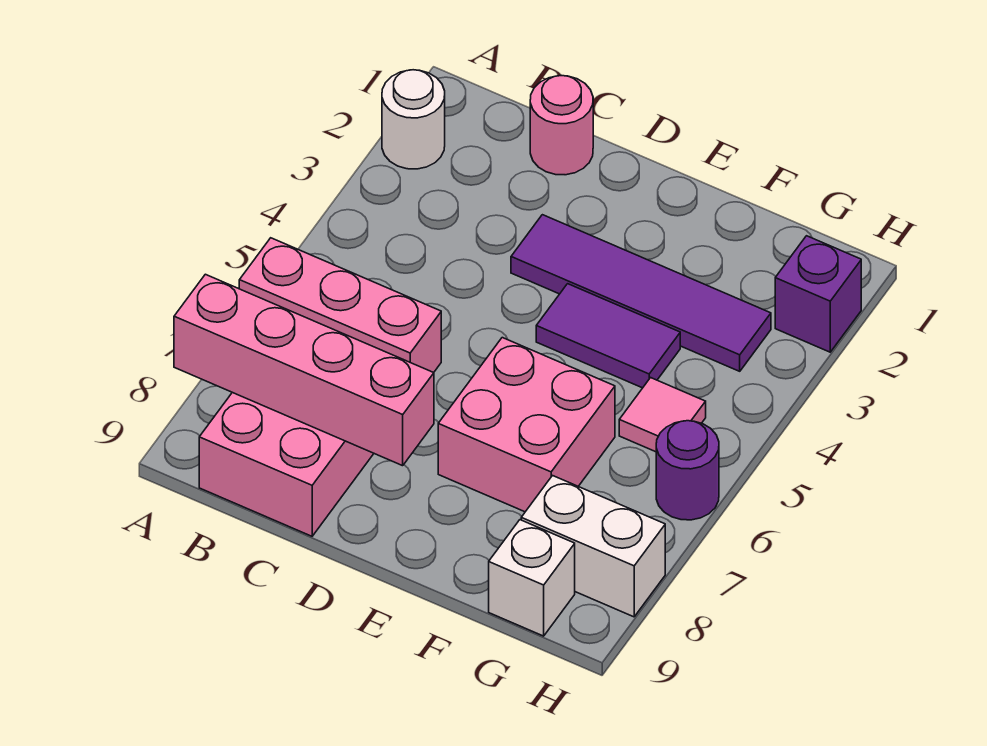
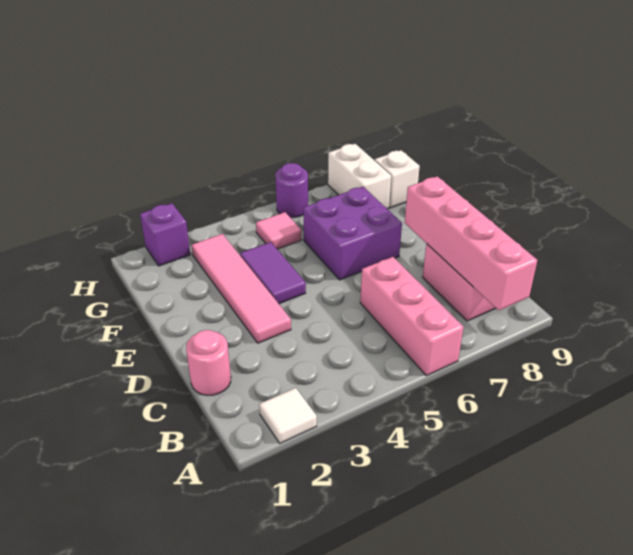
white 1x1 round brick [382,70,445,169] -> white 1x1 tile [259,388,317,443]
purple 1x4 tile [511,215,771,371] -> pink 1x4 tile [192,234,291,343]
pink 2x2 brick [438,338,615,512] -> purple 2x2 brick [303,187,402,280]

